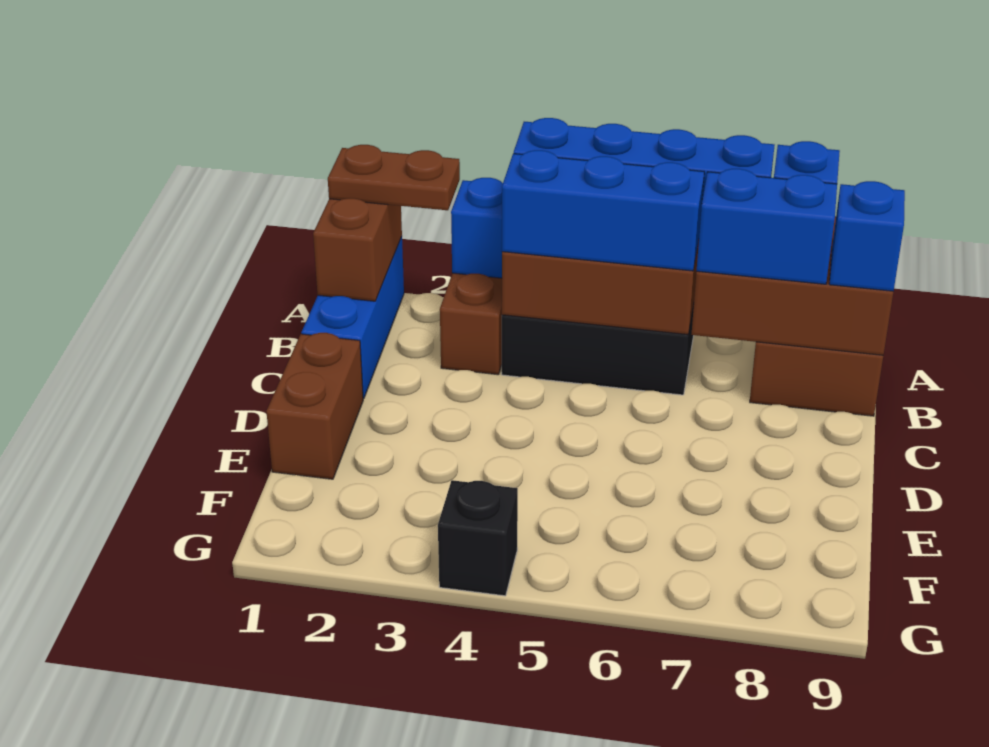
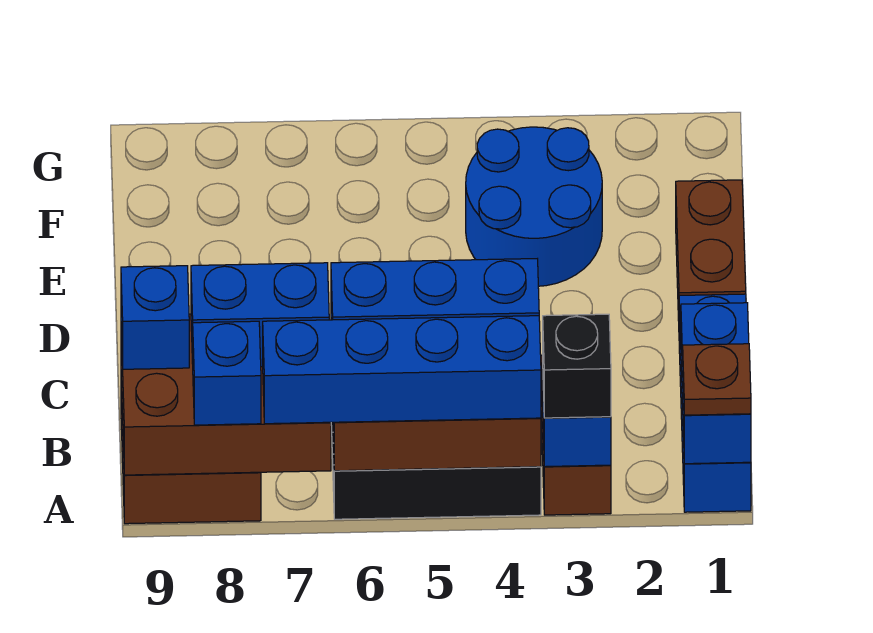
brown 1x2 brick [313,198,402,301] -> blue 1x2 brick [681,303,751,464]
brown 1x2 plate [328,145,460,210] -> brown 1x1 plate [683,344,751,415]
none -> blue 2x2 round brick [466,127,602,286]
black 1x1 brick [438,480,518,596] -> black 1x1 brick moved to [543,314,611,418]

